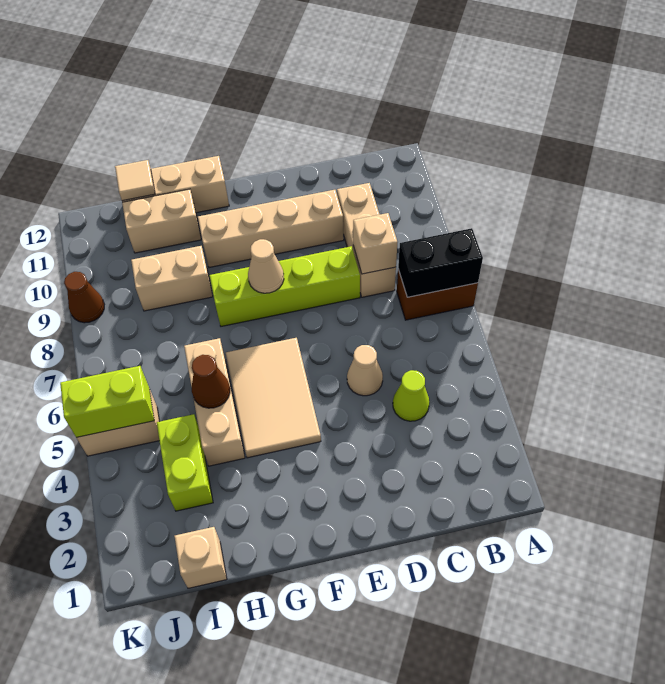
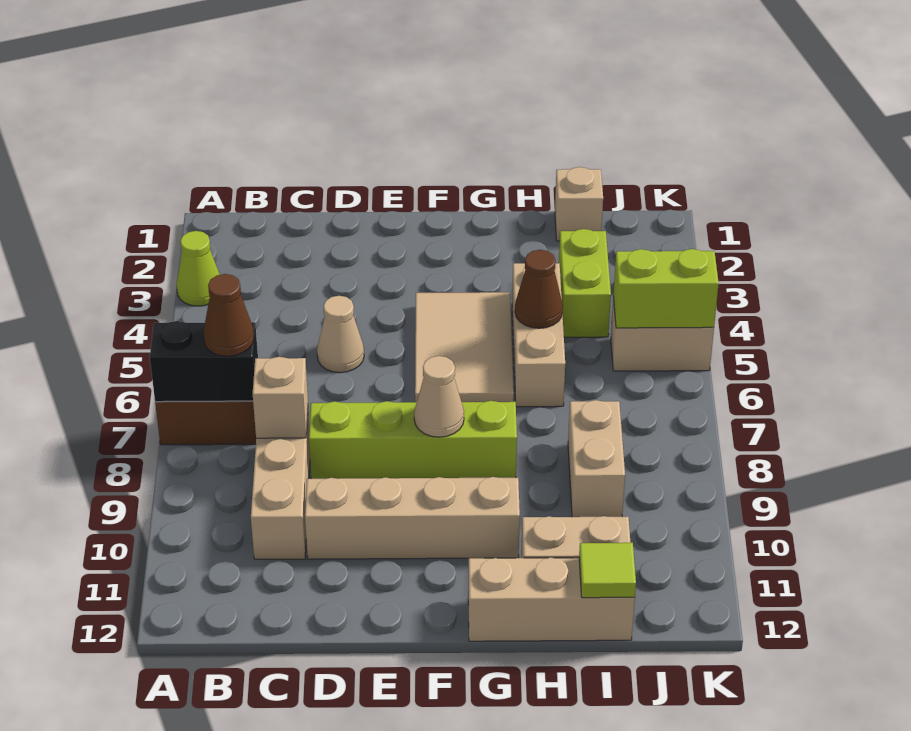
lime 1x1 cone [393,370,429,421] -> lime 1x1 cone moved to [177,231,220,306]
tan 1x2 brick [131,246,213,311] -> tan 1x2 brick turned to [568,400,625,517]
tan 1x1 tile [115,160,155,201] -> lime 1x1 tile [579,543,636,598]
brown 1x1 cone [64,272,104,323] -> brown 1x1 cone moved to [203,274,254,356]

